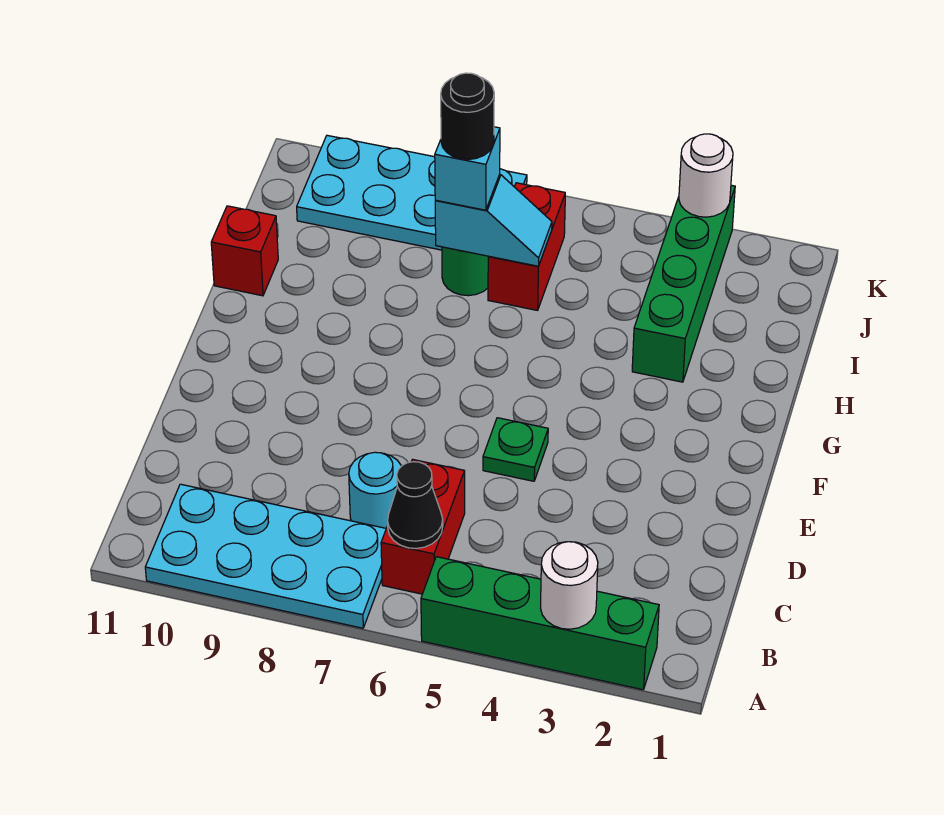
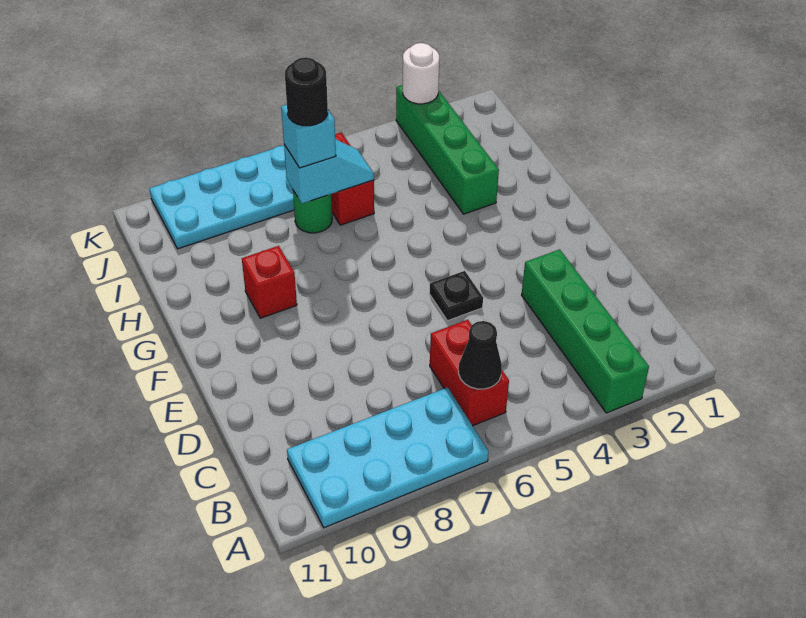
green 1x4 brick [421,557,659,690] -> green 1x4 brick turned to [522,249,649,413]
white 1x1 round brick [541,542,598,629] -> none
cyan 1x1 round brick [349,452,401,528] -> none
green 1x1 plate [483,418,548,481] -> black 1x1 plate [429,271,483,321]
red 1x1 brick [211,206,278,296] -> red 1x1 brick moved to [242,246,297,318]

